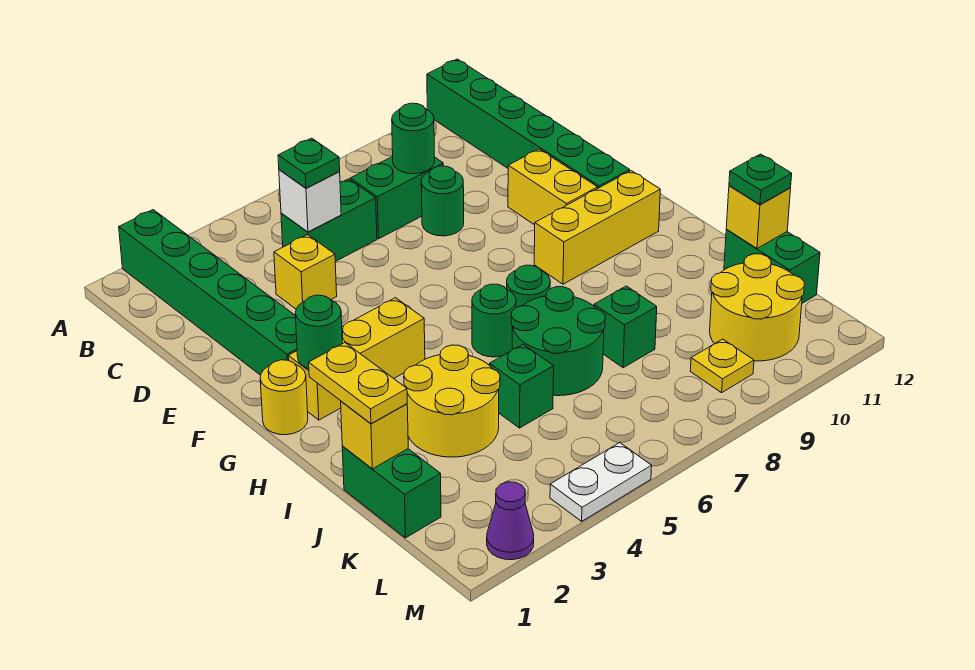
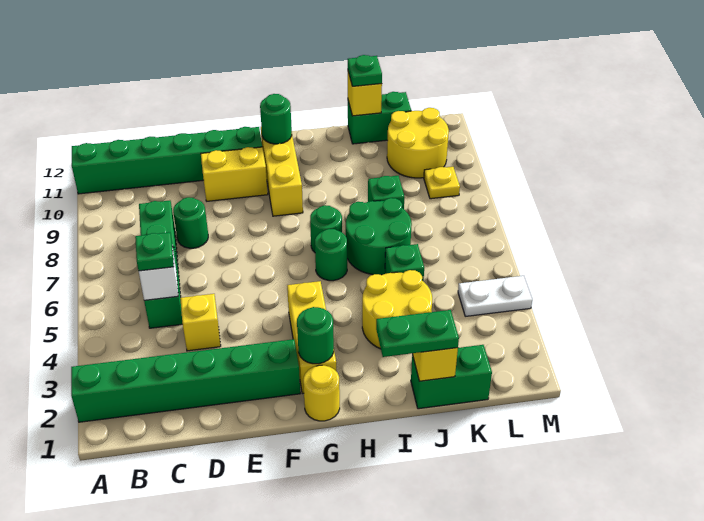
green 1x1 round brick [392,103,435,174] -> green 1x1 round brick moved to [260,94,292,144]
yellow 1x2 plate [309,343,407,424] -> green 1x2 plate [376,310,459,357]
purple 1x1 cone [487,482,534,560] -> none
white 1x2 plate [550,443,652,521] -> white 1x2 plate turned to [458,276,532,316]

